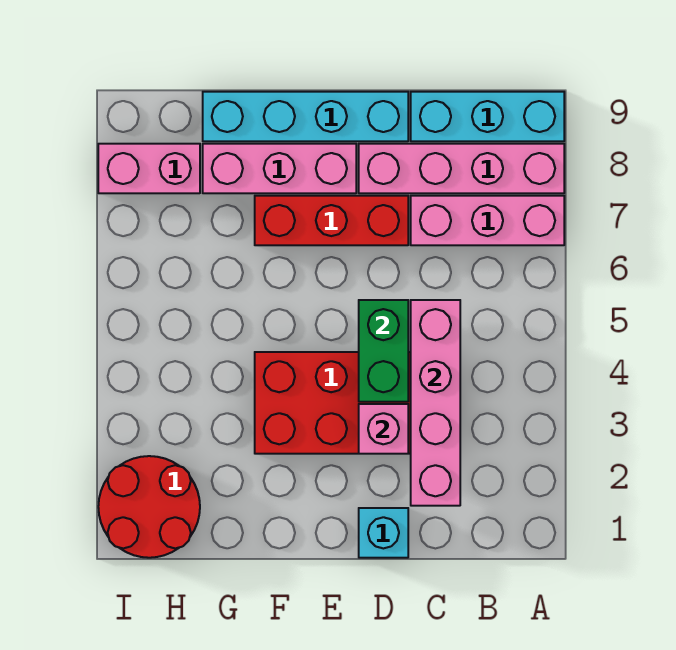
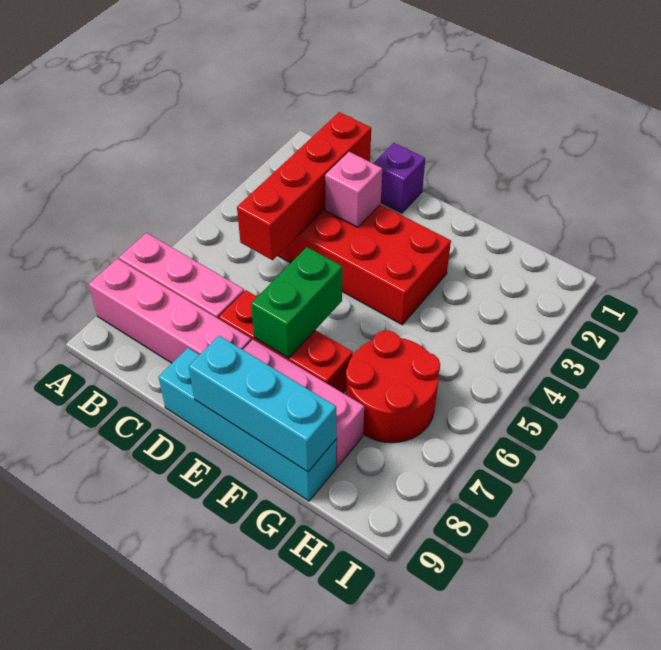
cyan 1x3 brick [411,92,564,141] -> cyan 1x3 brick moved to [189,336,336,472]
pink 1x4 brick [411,300,460,506] -> red 1x4 brick [237,112,371,260]
cyan 1x1 brick [359,508,408,558] -> purple 1x1 brick [373,143,425,213]
green 1x2 brick [359,300,408,402] -> green 1x2 brick moved to [251,247,342,358]
red 2x2 round brick [98,456,200,558] -> red 2x2 round brick moved to [346,331,440,443]
pink 1x2 brick [98,144,200,193] -> none

